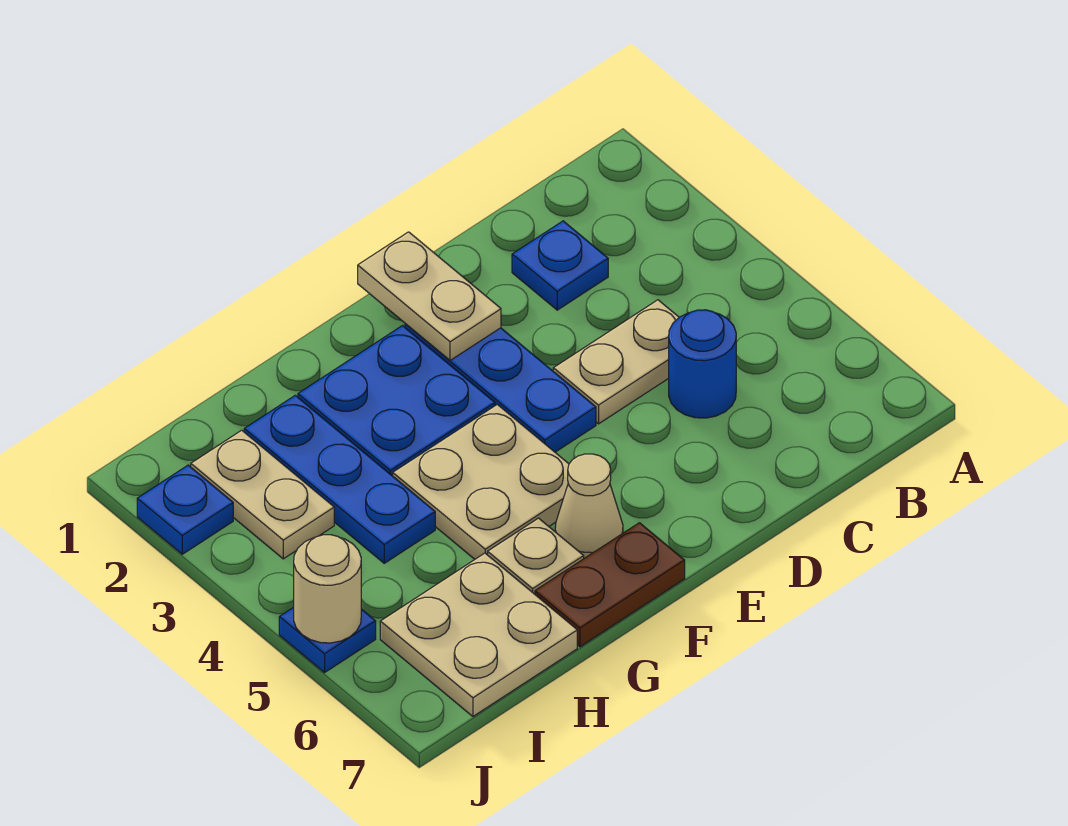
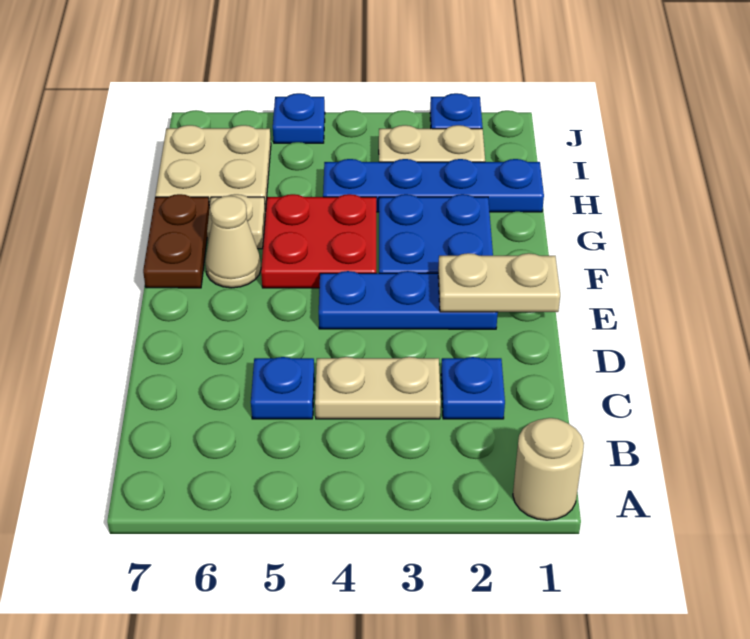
tan 1x2 plate [553,300,679,424] -> tan 1x2 plate turned to [315,357,441,419]
blue 1x1 round brick [669,310,736,418] -> blue 1x1 plate [251,357,314,419]
tan 2x2 plate [393,405,569,559] -> red 2x2 plate [261,194,376,288]
blue 1x3 plate [244,395,435,563] -> blue 1x4 plate [323,159,544,212]
tan 1x1 round brick [294,535,361,643] -> tan 1x1 round brick moved to [513,418,584,520]

